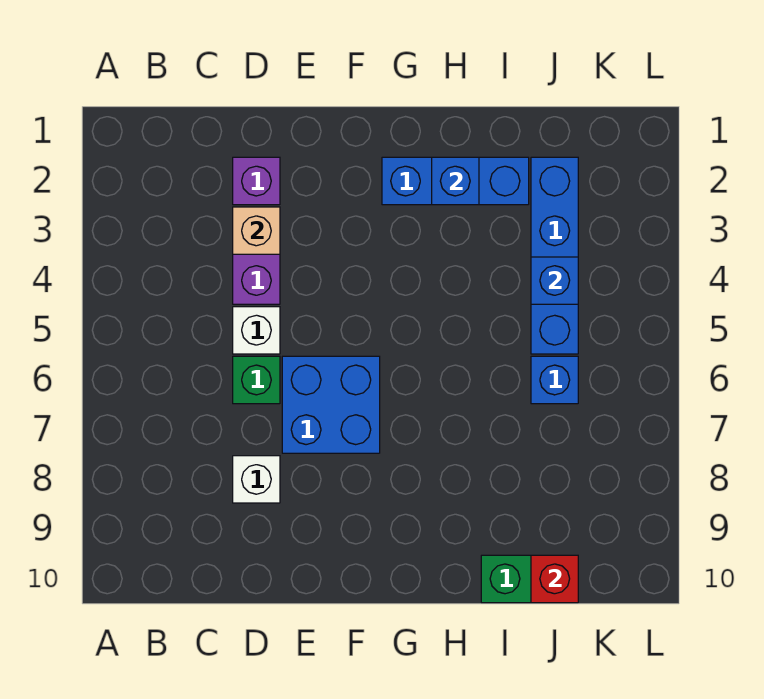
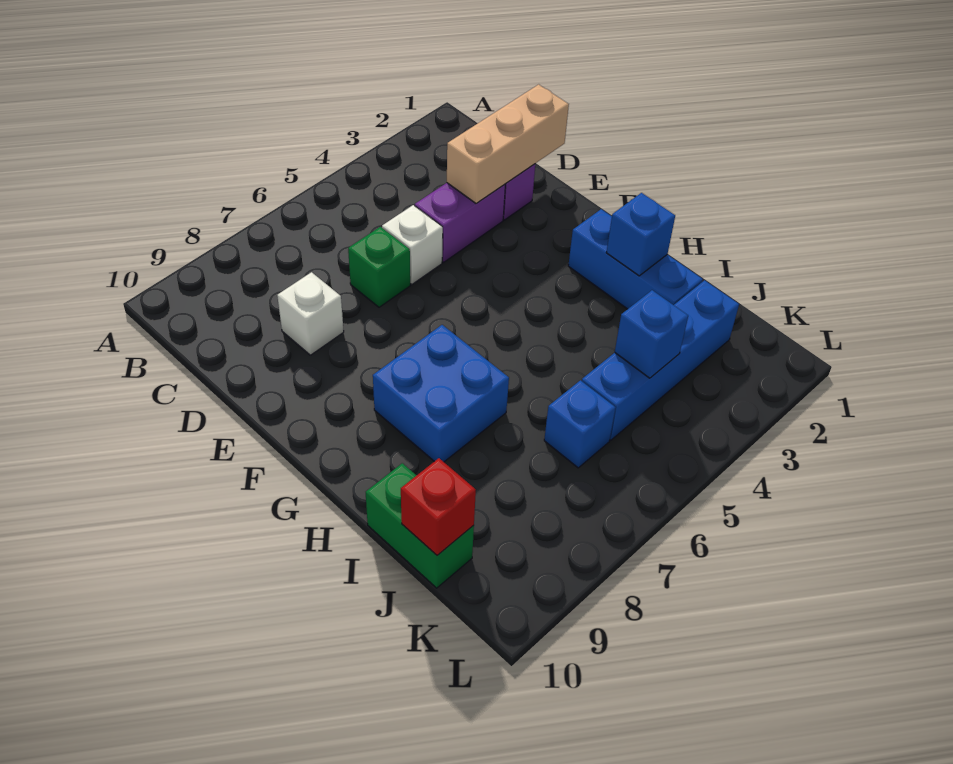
tan 1x1 brick [233,207,280,254] -> tan 1x3 brick [447,84,569,204]
blue 2x2 brick [282,356,380,453] -> blue 2x2 brick moved to [373,325,509,462]

